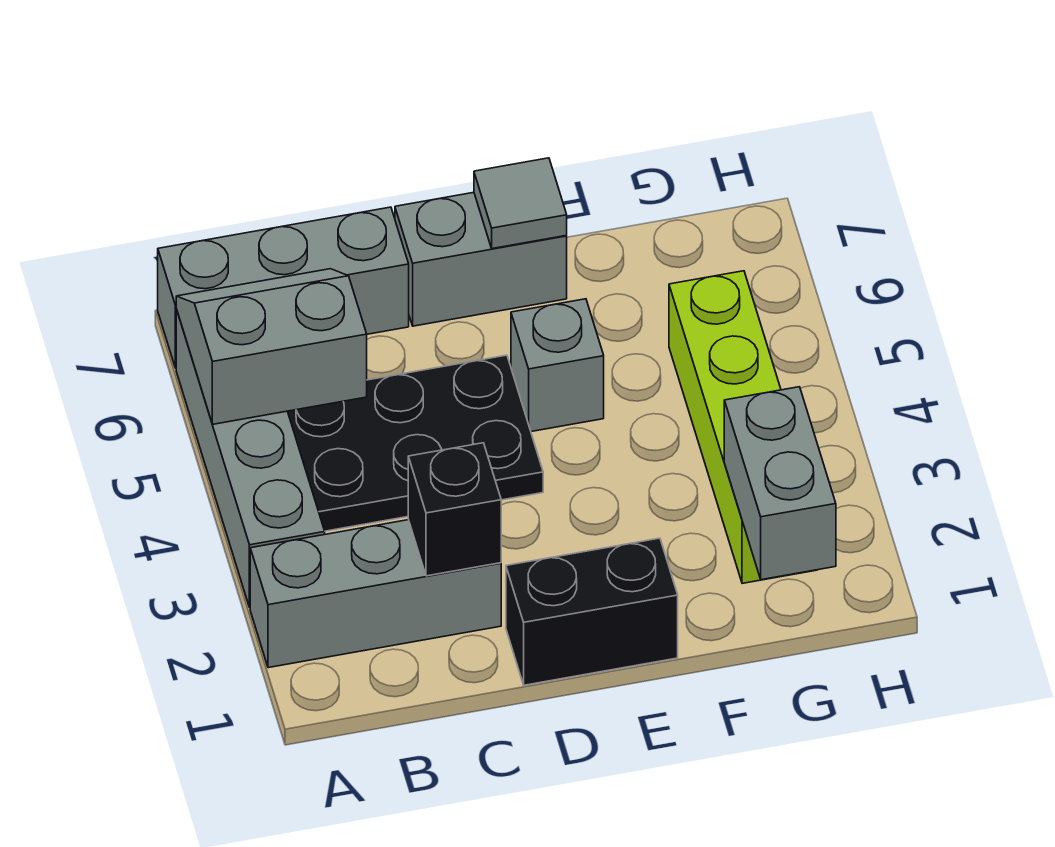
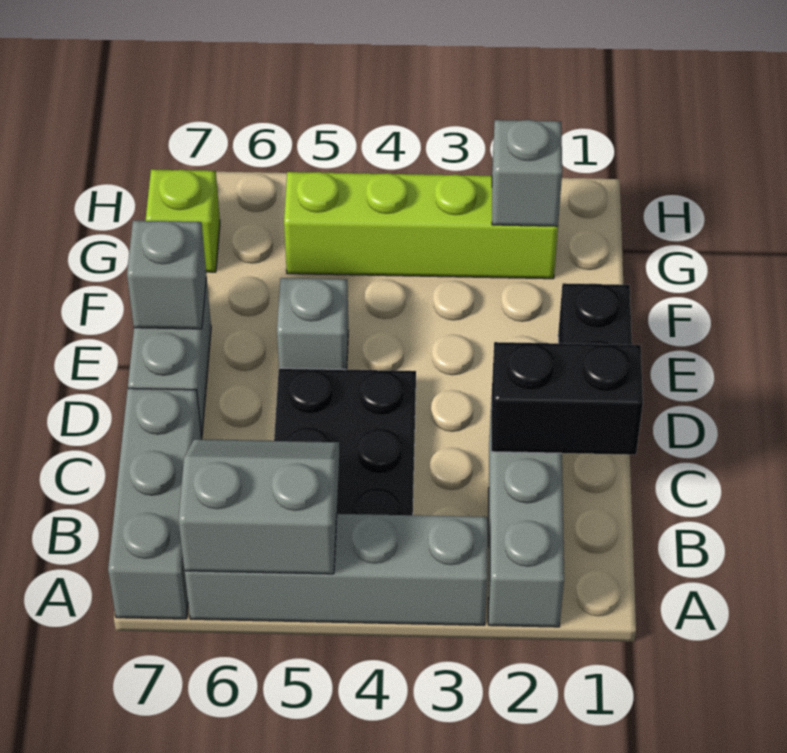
grey 2x2 slope [176,269,367,424] -> grey 2x2 slope turned to [179,439,340,574]
black 1x1 brick [408,443,501,576] -> black 1x2 brick [491,342,643,455]
grey 1x1 tile [474,158,567,249] -> grey 1x1 brick [127,221,206,329]
grey 1x2 brick [724,387,836,580] -> grey 1x1 brick [492,120,562,226]
none -> lime 1x1 brick [146,169,220,272]

